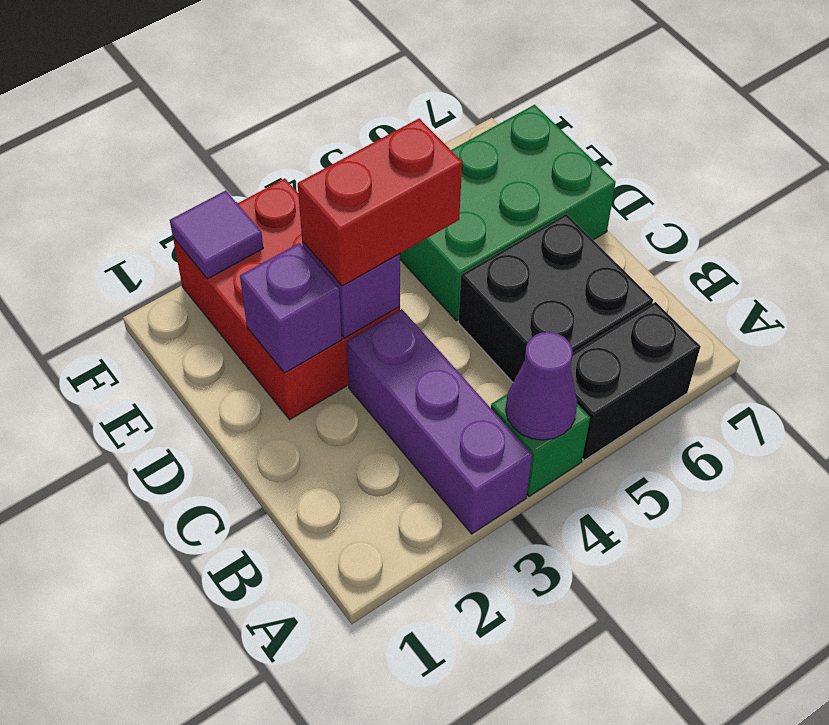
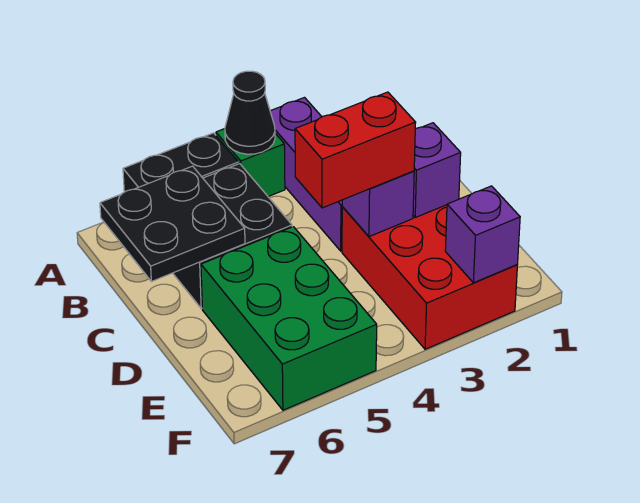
purple 1x1 cone [506,332,577,440] -> black 1x1 cone [225,71,275,154]
none -> black 2x2 plate [100,166,245,281]
green 2x3 brick [400,105,616,321] -> green 2x3 brick turned to [201,227,377,410]
purple 1x1 tile [170,191,263,279] -> purple 1x1 brick [445,186,520,283]

